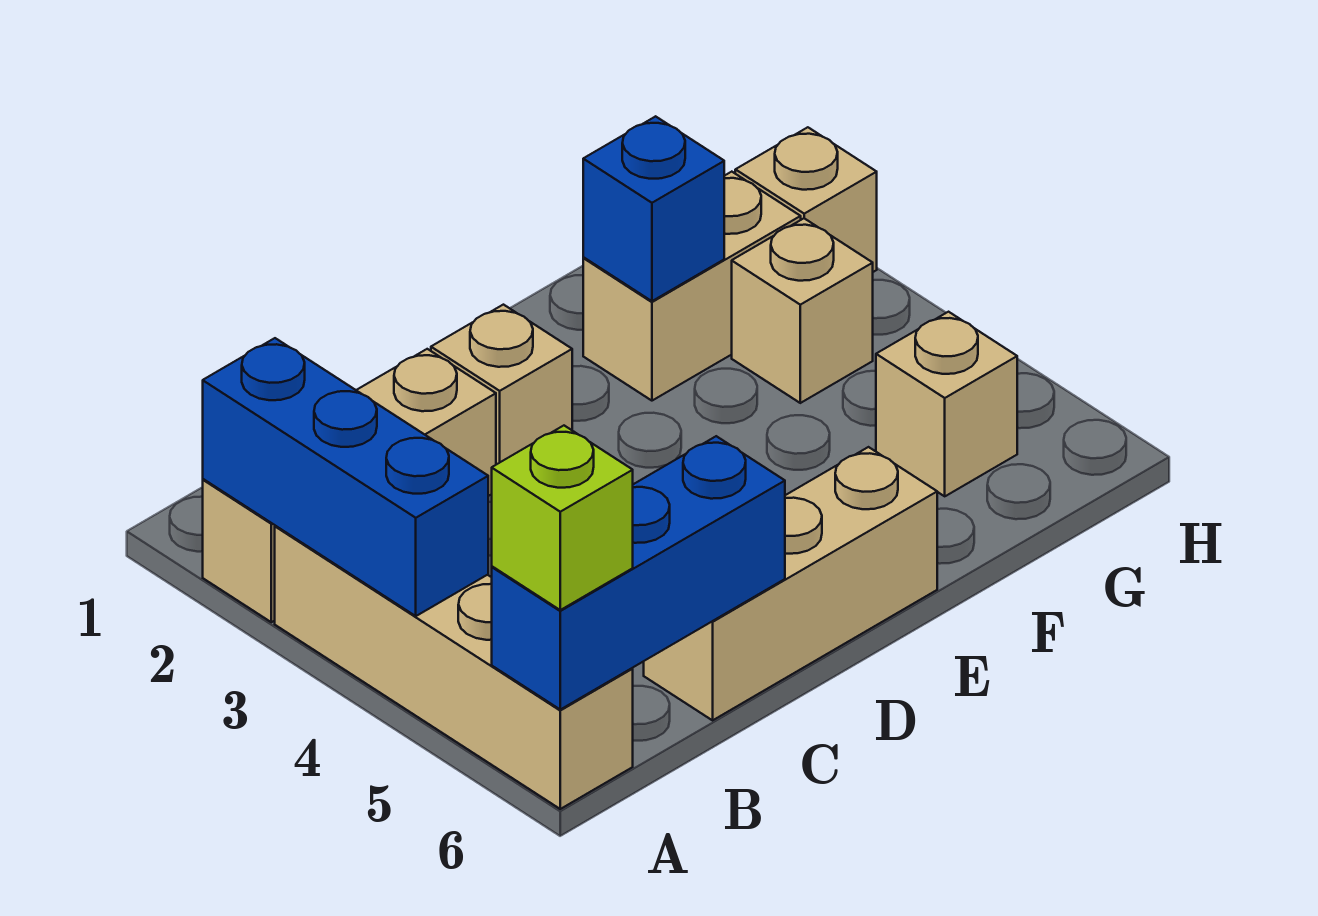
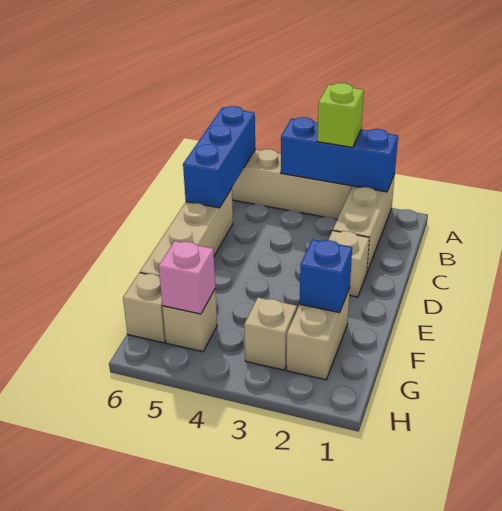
lime 1x1 brick [492,426,633,610] -> lime 1x1 brick moved to [317,83,364,147]
tan 1x3 brick [644,447,937,720] -> tan 1x4 brick [140,189,233,277]
none -> pink 1x1 brick [159,241,215,314]
tan 1x1 brick [735,127,877,272] -> tan 1x1 brick moved to [123,273,166,343]

